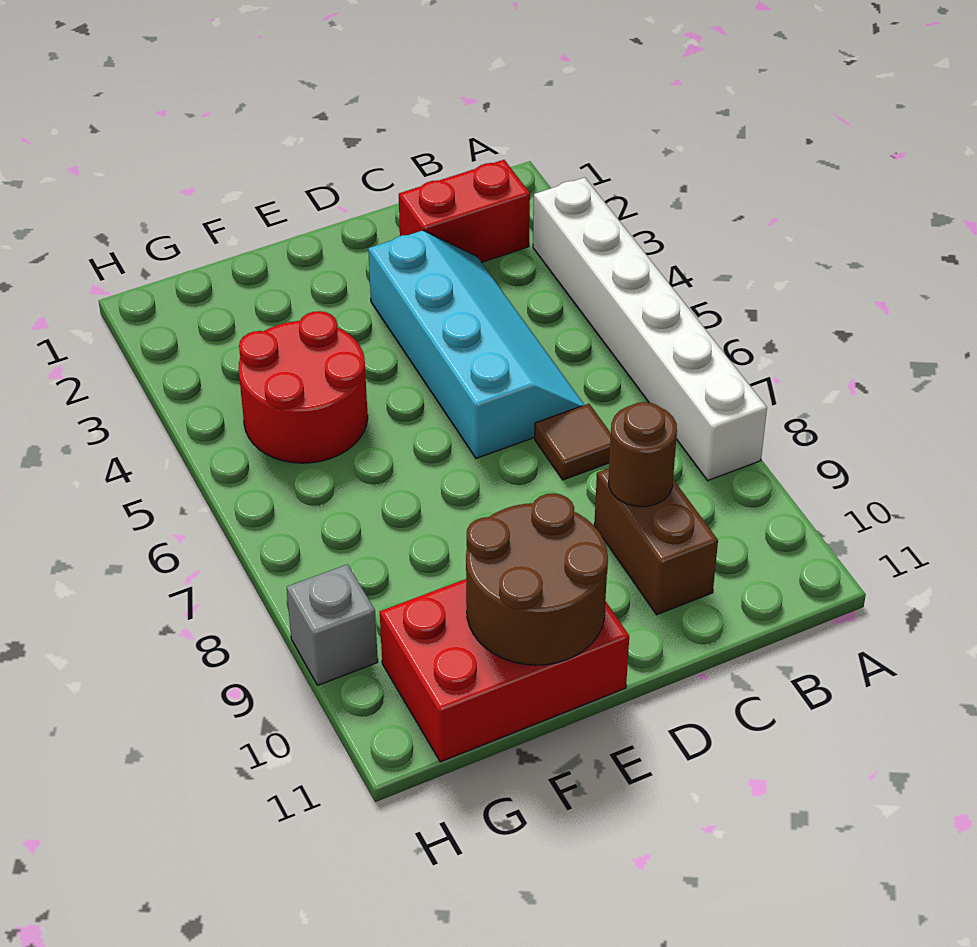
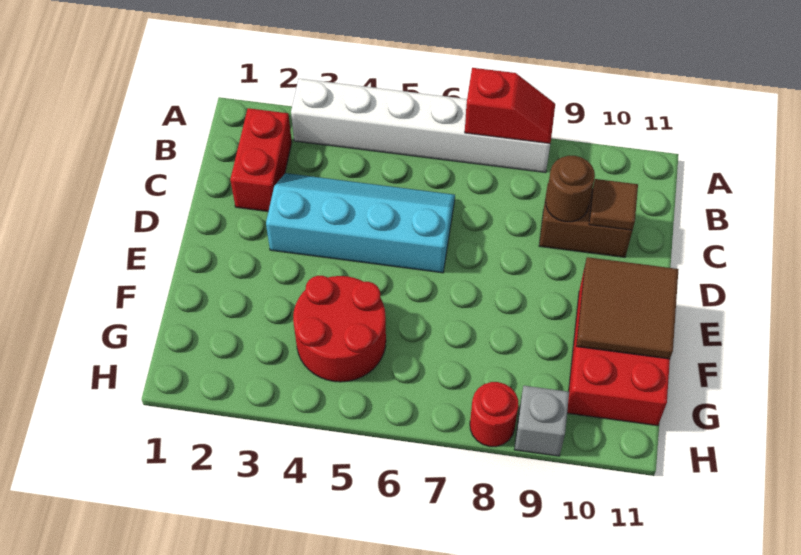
none -> red 1x2 slope [465,68,555,144]
brown 1x1 tile [535,404,611,480] -> brown 1x1 tile moved to [589,179,638,230]
brown 2x2 round brick [466,493,608,665] -> brown 2x2 tile [576,257,679,359]
none -> red 1x1 round brick [470,382,518,447]

